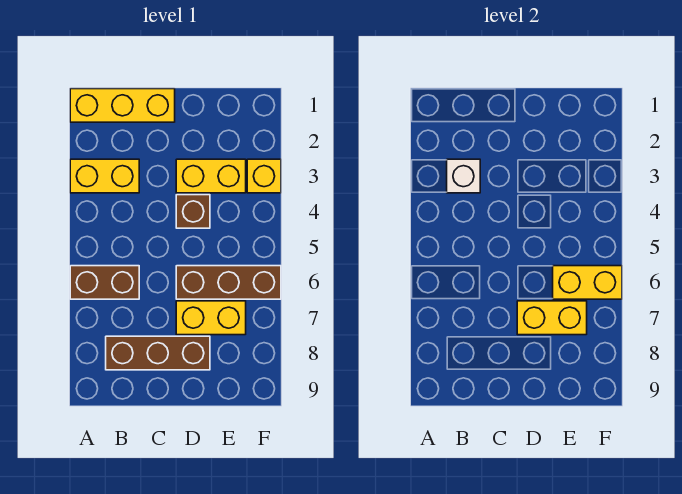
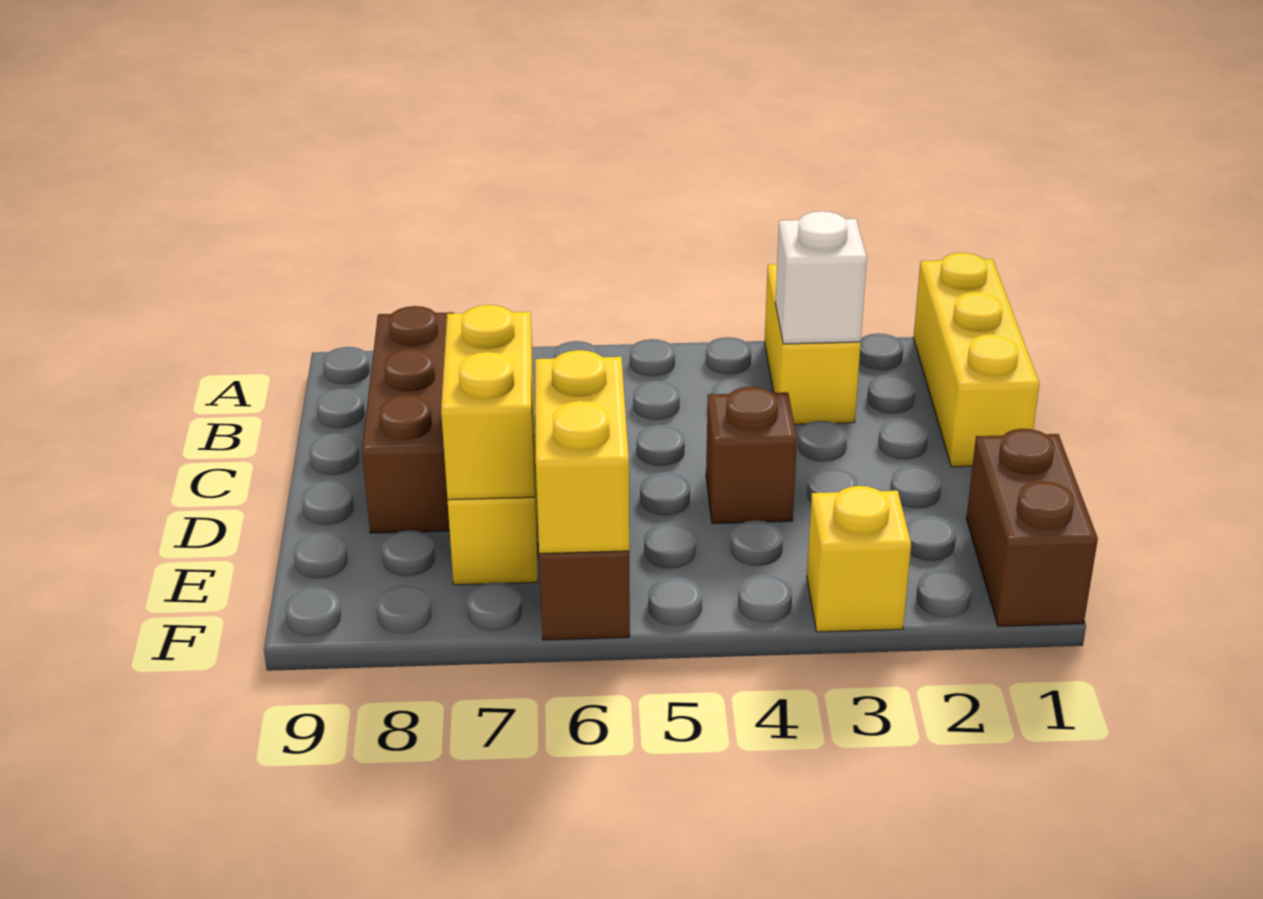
brown 1x2 brick [70,266,139,299] -> brown 1x2 brick moved to [966,429,1098,626]
yellow 1x2 brick [176,159,246,193] -> none

